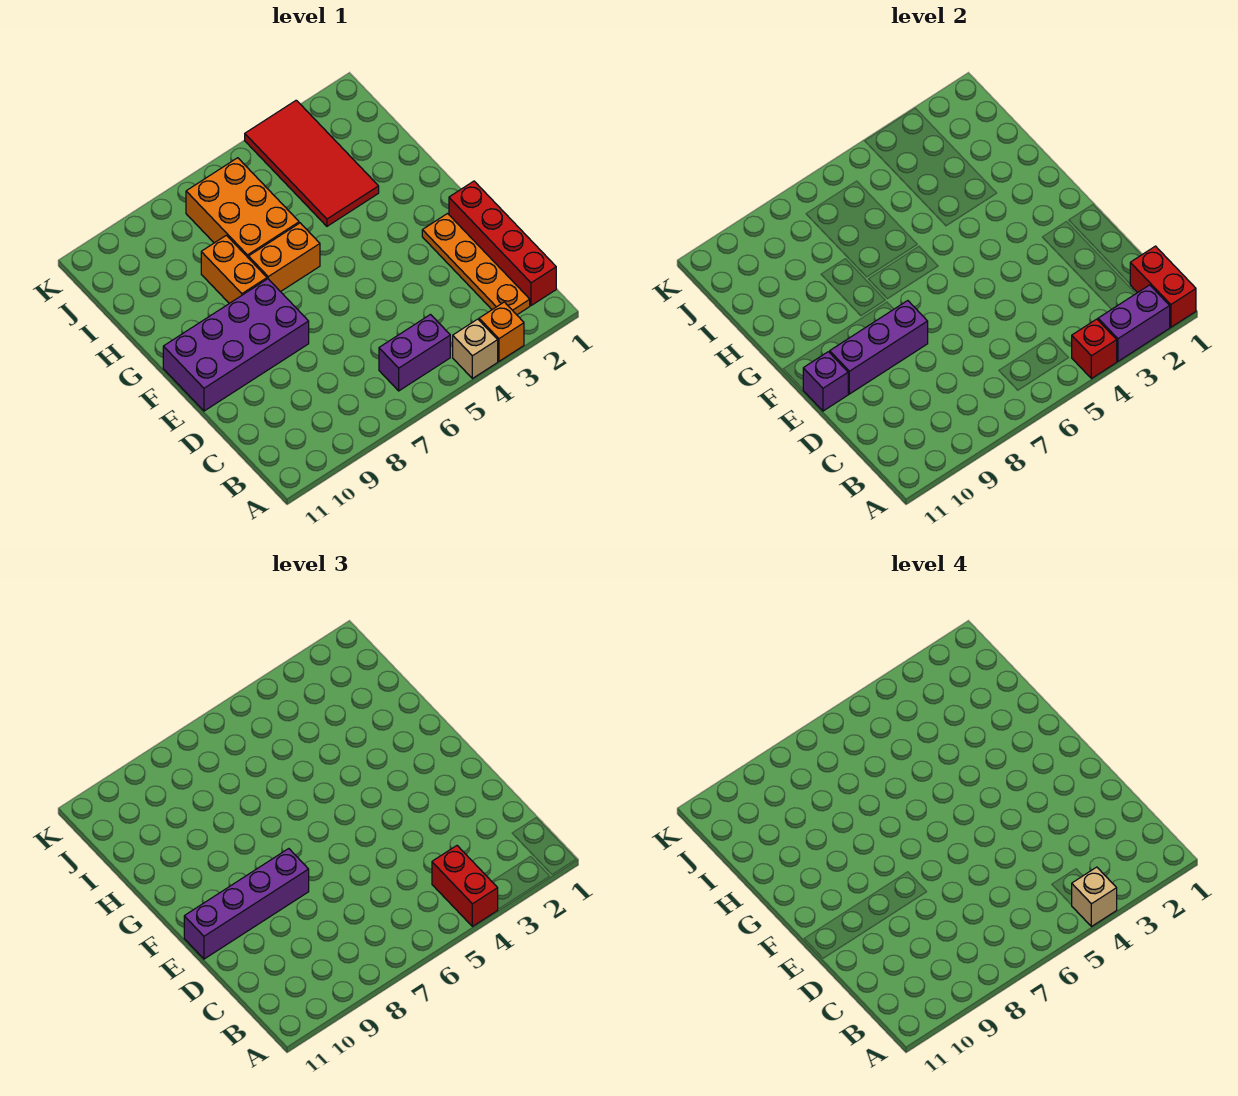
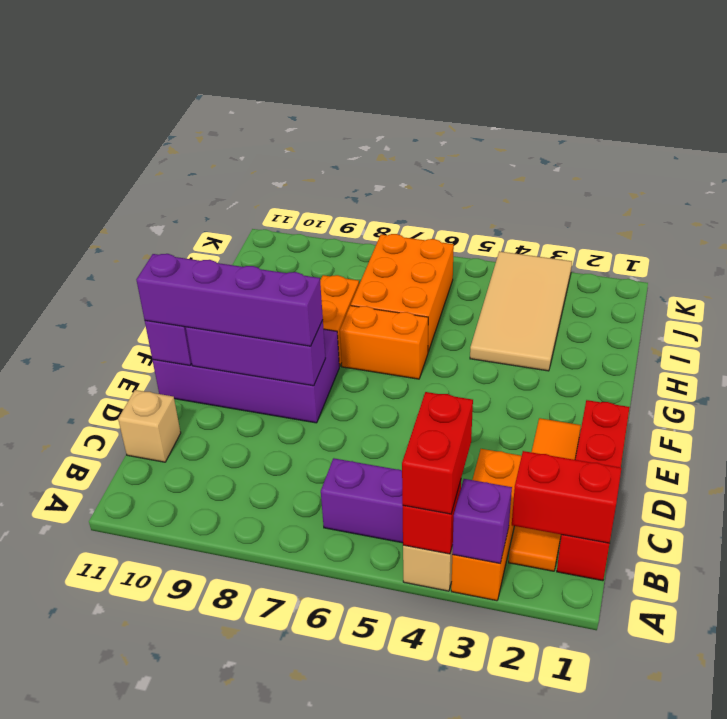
red 1x2 brick [1130,246,1196,327] -> red 1x2 brick turned to [512,451,621,543]
purple 1x2 brick [1098,285,1170,361] -> purple 1x1 brick [452,479,512,563]
orange 1x1 brick [479,302,524,361] -> orange 1x3 brick [451,449,522,601]
tan 1x1 brick [1072,867,1117,927] -> tan 1x1 brick moved to [118,390,181,462]
orange 1x4 plate [422,214,530,315] -> orange 1x4 tile [509,418,581,571]
red 2x4 tile [245,100,379,226] -> tan 2x4 tile [470,251,572,371]

